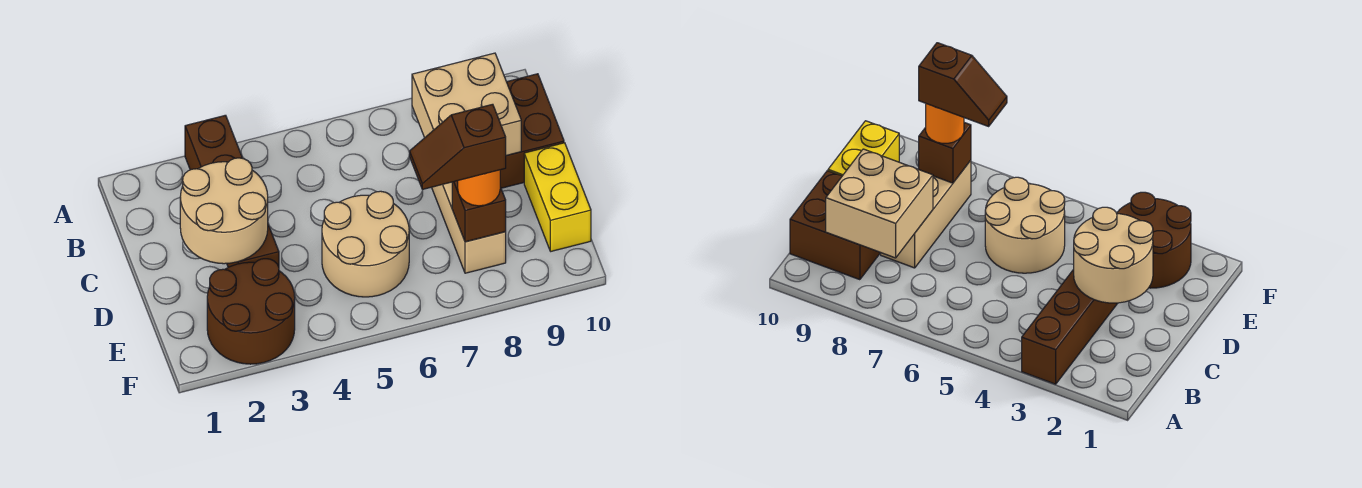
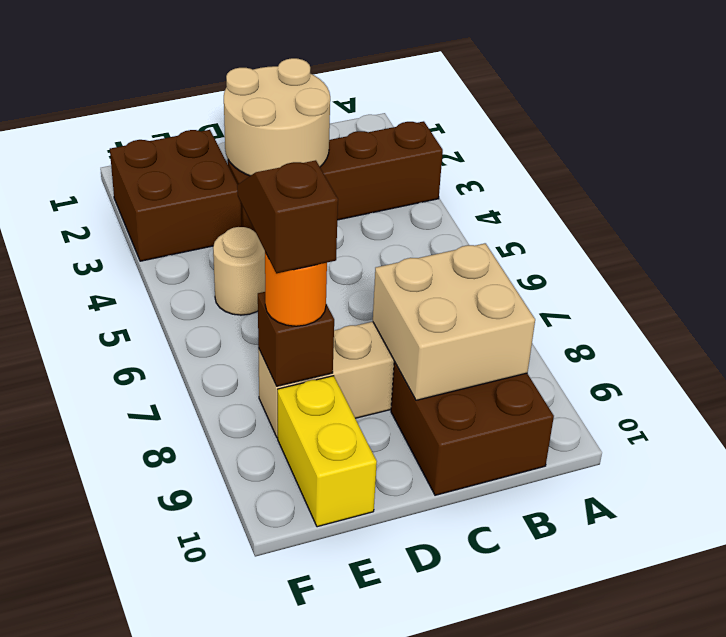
tan 2x2 round brick [322,191,409,297] -> tan 1x1 round brick [213,227,265,315]
yellow 1x2 brick [524,143,591,251] -> yellow 1x2 brick turned to [278,376,377,527]
brown 2x2 round brick [207,259,295,364] -> brown 2x2 brick [110,130,241,261]

